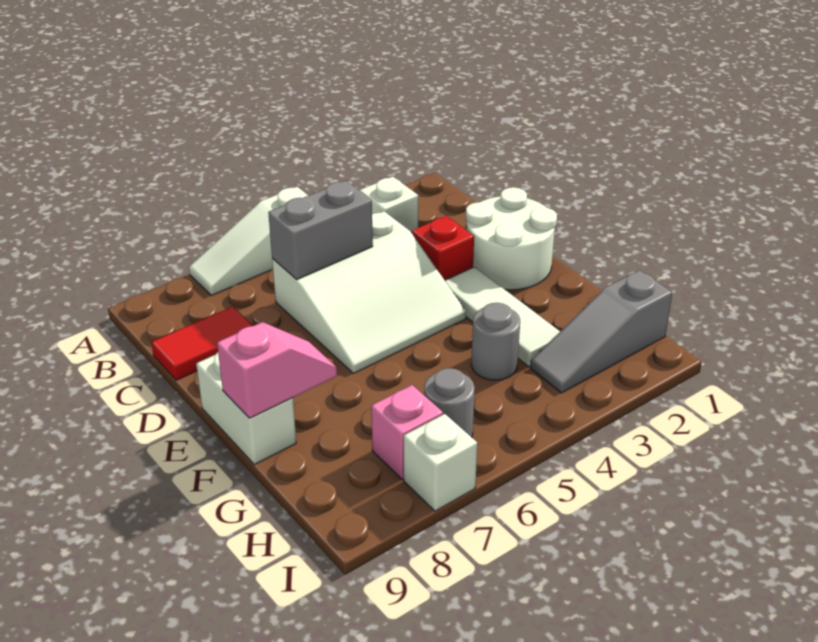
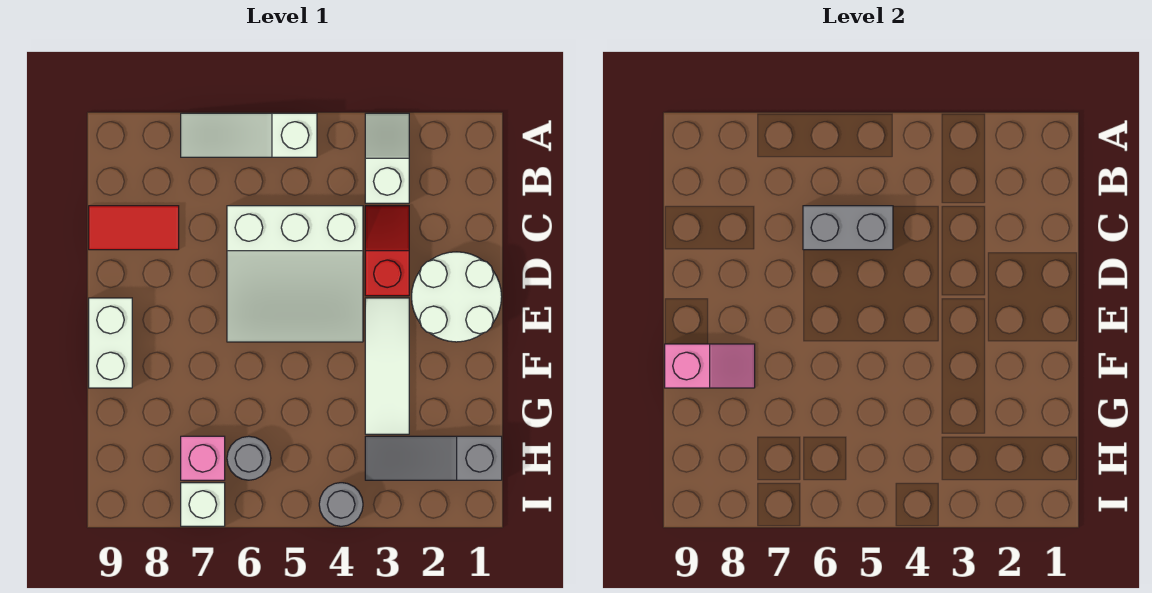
grey 1x1 round brick [471,303,520,380] -> grey 1x1 round brick moved to [319,483,363,526]

